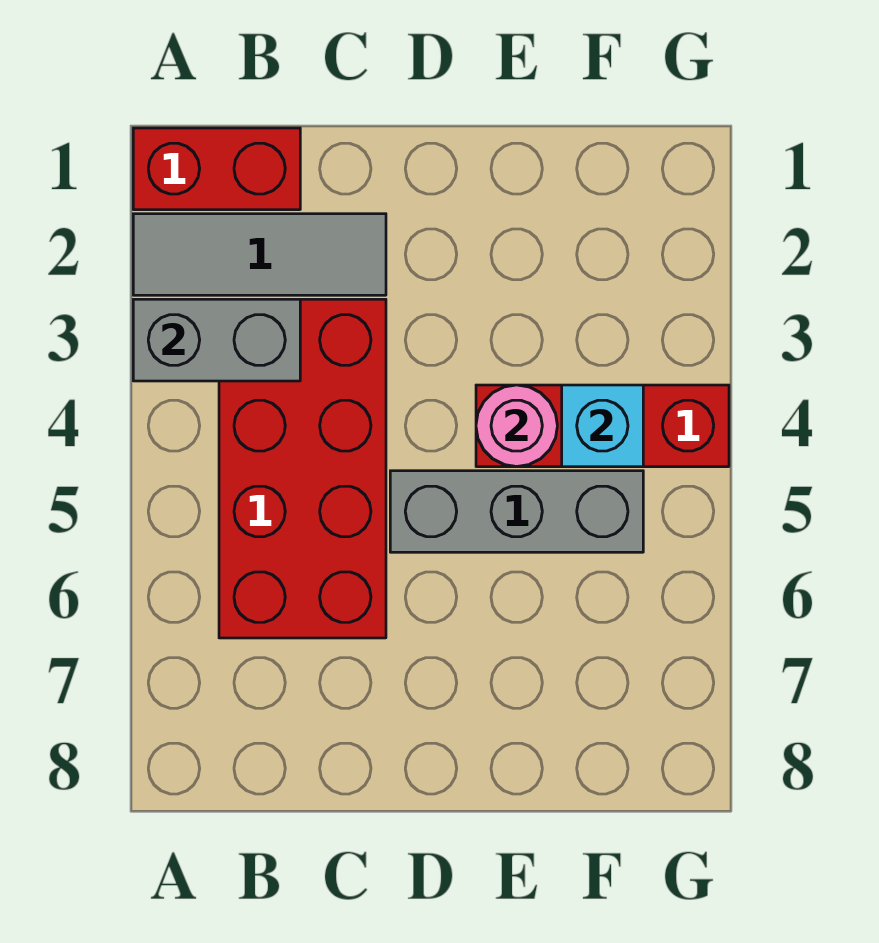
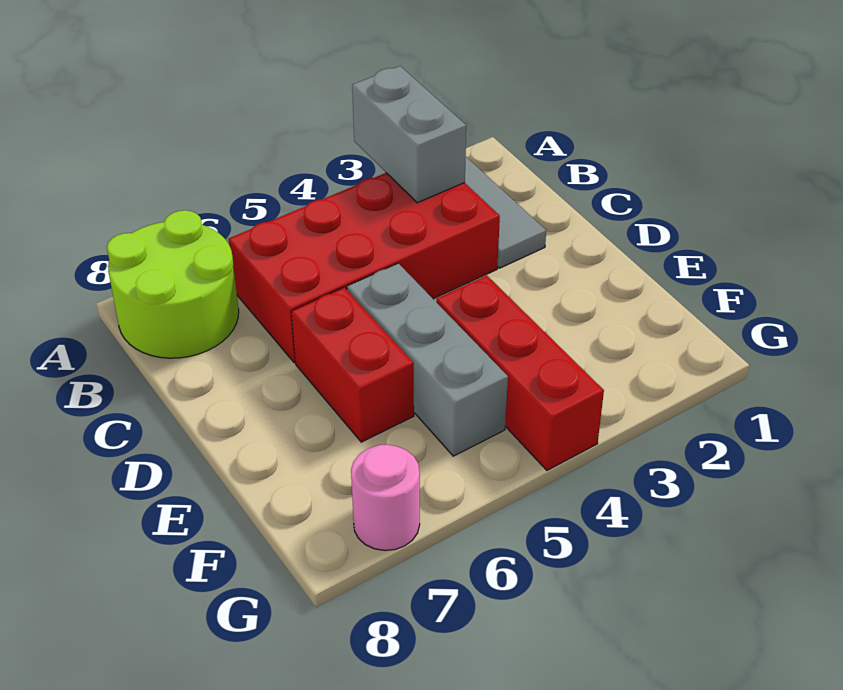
red 1x2 brick [133,128,300,210] -> red 1x2 brick moved to [291,287,414,442]
none -> lime 2x2 round brick [107,210,239,358]
pink 1x1 round brick [476,385,557,467] -> pink 1x1 round brick moved to [351,444,420,550]
cyan 1x1 brick [562,385,643,467] -> none

